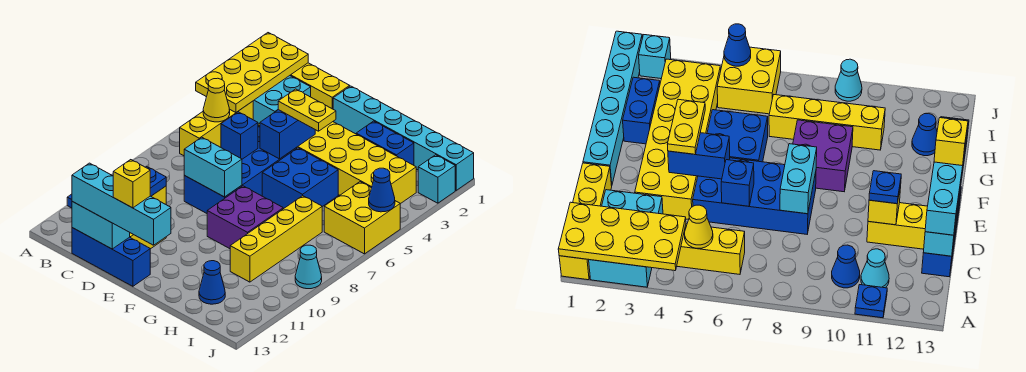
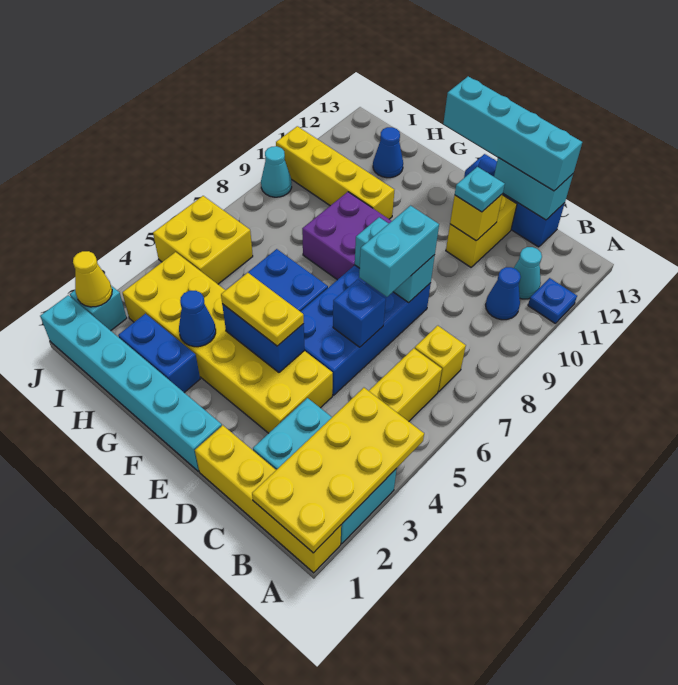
yellow 1x1 cone [203,78,230,122] -> yellow 1x1 cone moved to [73,251,112,307]
none -> cyan 1x2 brick [359,206,439,297]
blue 1x1 plate [146,167,166,196] -> cyan 1x1 plate [455,167,505,212]
blue 1x2 brick [260,110,315,159] -> blue 1x2 brick turned to [222,304,304,372]
yellow 1x1 brick [113,160,150,208] -> yellow 1x1 brick moved to [415,326,466,392]
yellow 1x4 brick [230,196,322,282] -> yellow 1x4 brick turned to [276,126,394,219]
blue 1x1 cone [369,168,395,212] -> blue 1x1 cone moved to [179,291,216,347]

